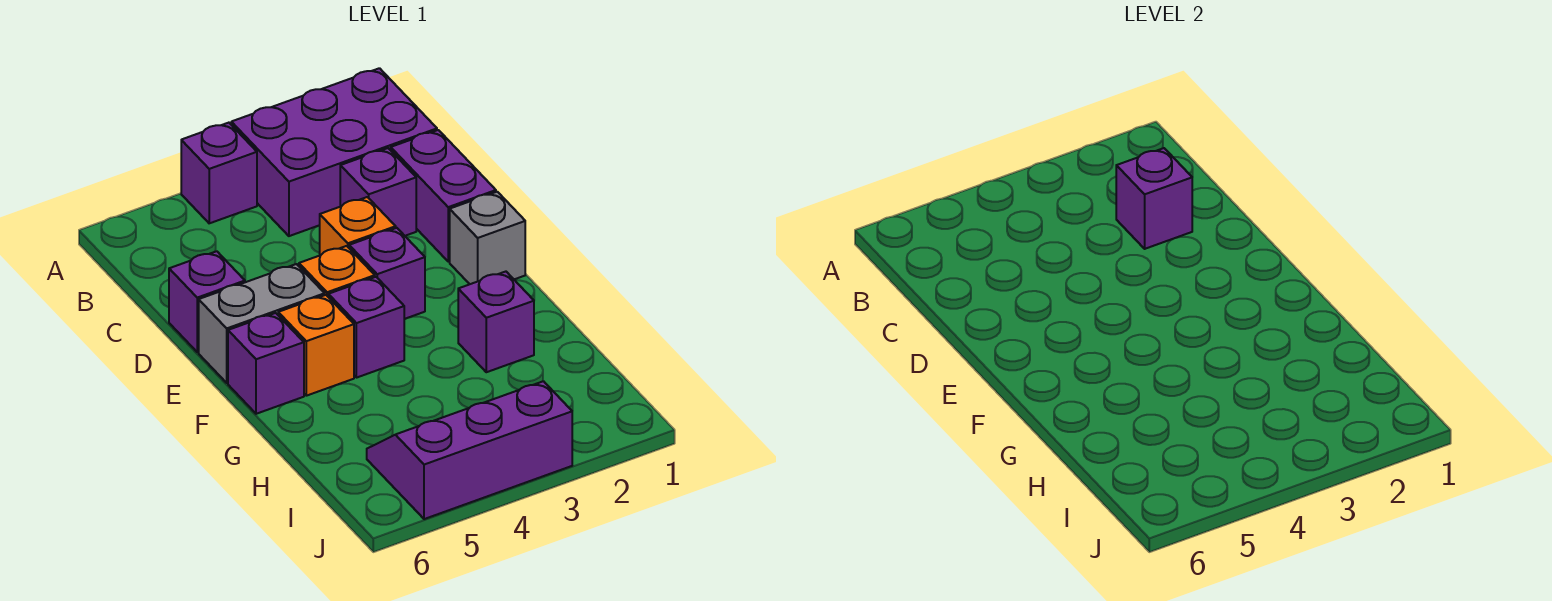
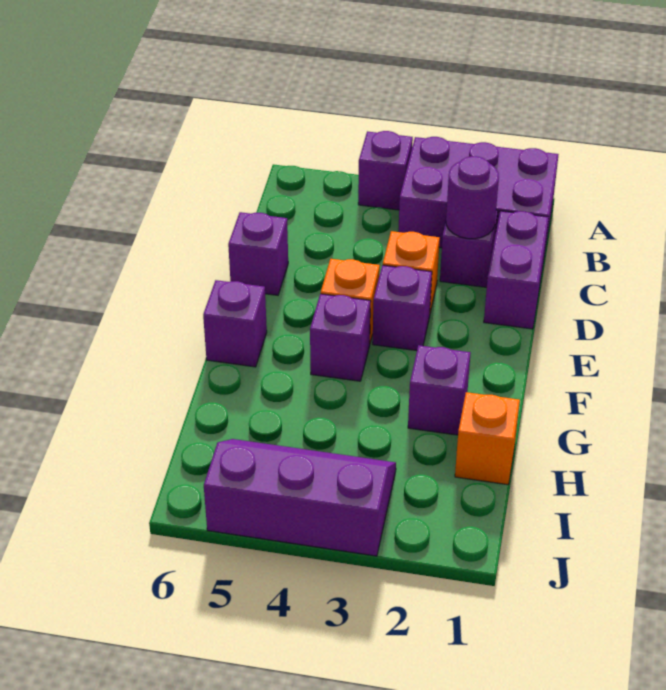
purple 1x1 brick [1116,148,1192,249] -> purple 1x1 round brick [446,156,499,239]
grey 1x1 brick [450,192,525,284] -> none
grey 1x2 brick [199,264,325,383] -> none
orange 1x1 brick [278,295,354,396] -> orange 1x1 brick moved to [455,392,520,485]

